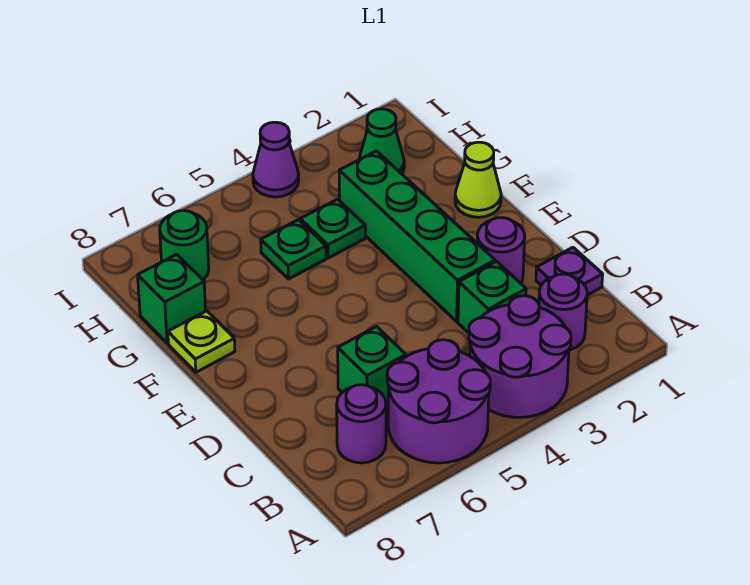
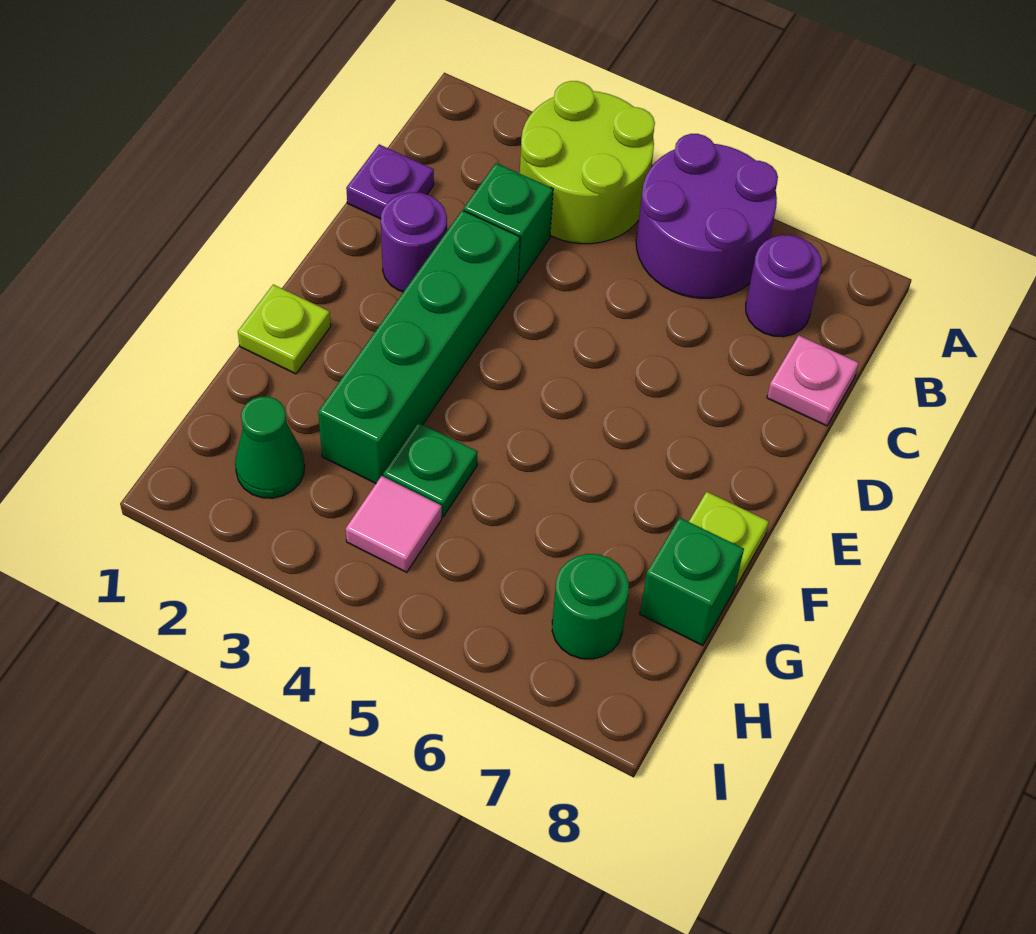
purple 2x2 round brick [469,296,571,417] -> lime 2x2 round brick [520,81,655,244]
purple 1x1 round brick [539,274,587,350] -> none
green 1x1 brick [338,327,406,406] -> none
none -> pink 1x1 plate [767,336,859,426]
lime 1x1 cone [455,142,501,217] -> lime 1x1 plate [238,284,331,374]
green 1x1 plate [261,220,326,279] -> none
none -> pink 1x1 tile [346,476,442,572]
purple 1x1 cone [253,122,299,197] -> none

